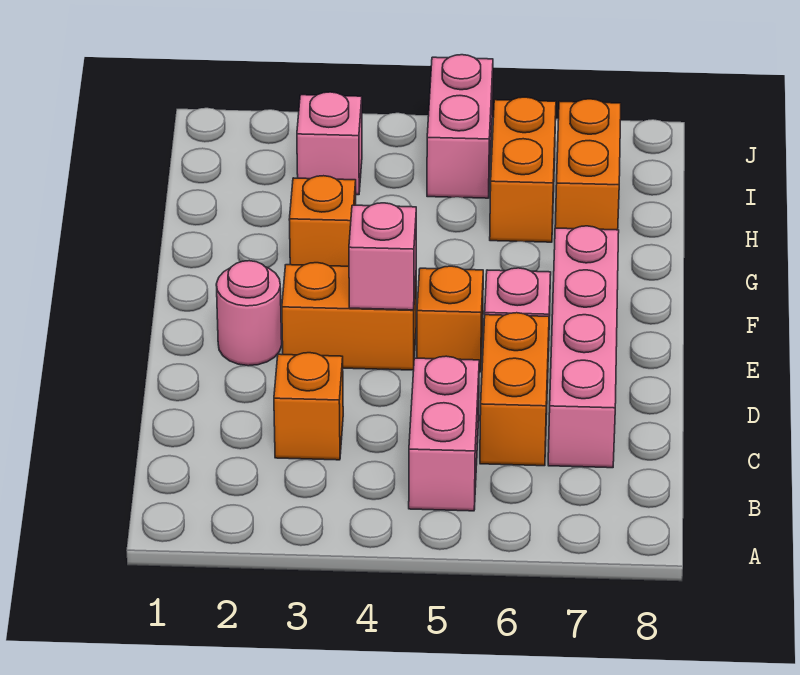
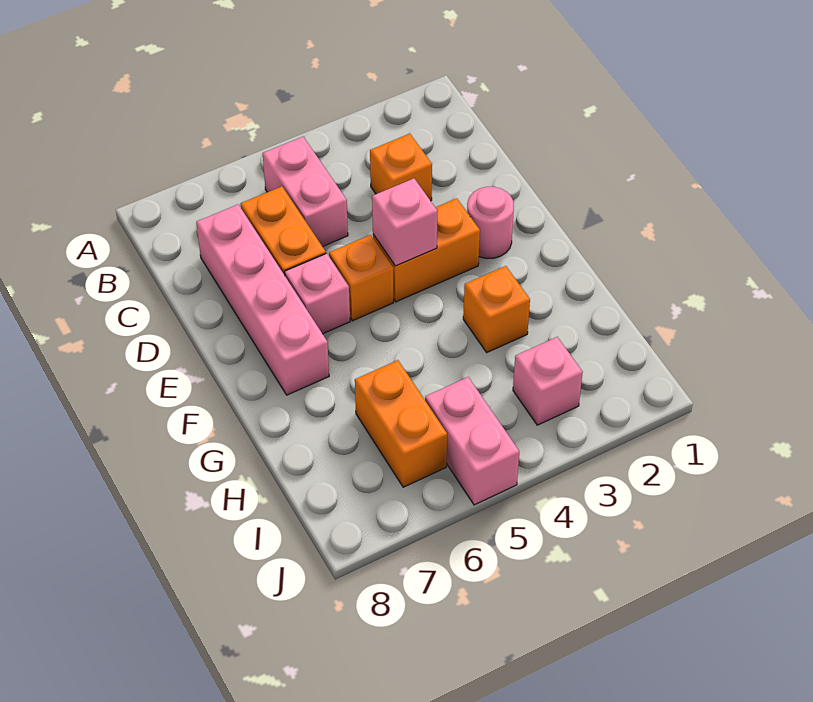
orange 1x2 brick [555,99,621,230] -> none

